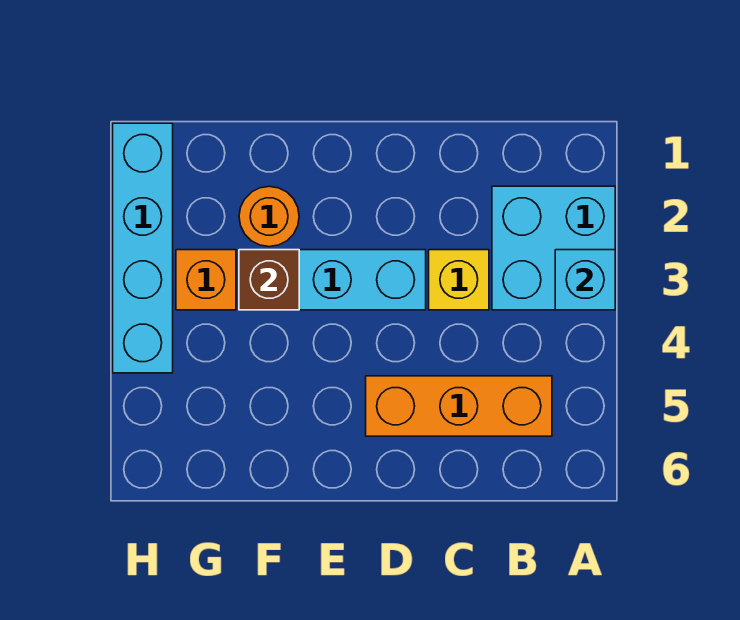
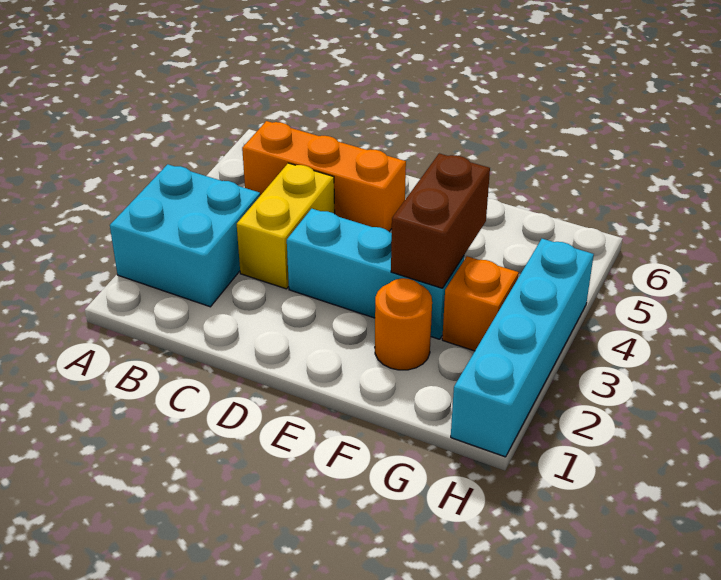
cyan 1x1 brick [555,250,615,310] -> none
yellow 1x1 brick [429,250,489,310] -> yellow 1x2 brick [237,163,335,289]
brown 1x1 brick [239,250,299,310] -> brown 1x2 brick [391,153,490,288]

